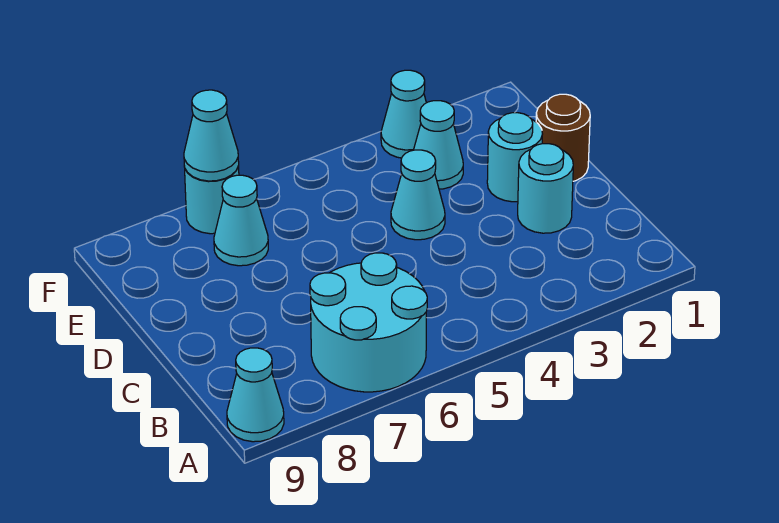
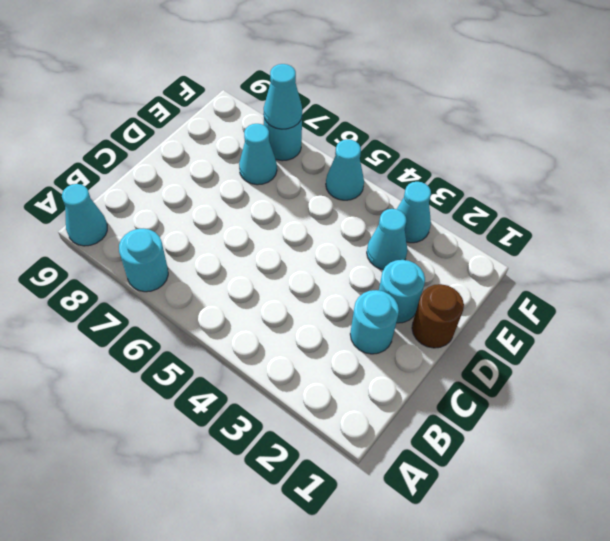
cyan 2x2 round brick [310,253,427,392] -> cyan 1x1 round brick [119,228,168,292]
cyan 1x1 cone [391,150,445,240] -> cyan 1x1 cone moved to [326,139,364,200]

